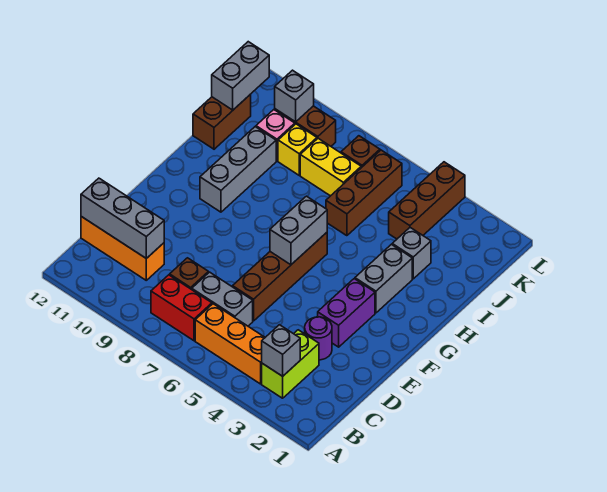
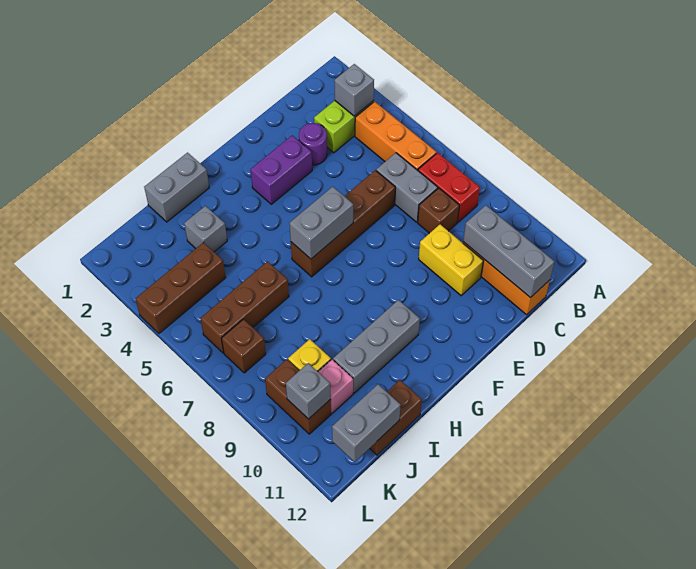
grey 1x2 brick [355,244,412,313] -> grey 1x2 brick moved to [144,153,209,222]
yellow 1x2 brick [300,138,361,196] -> yellow 1x2 brick moved to [419,225,483,296]

